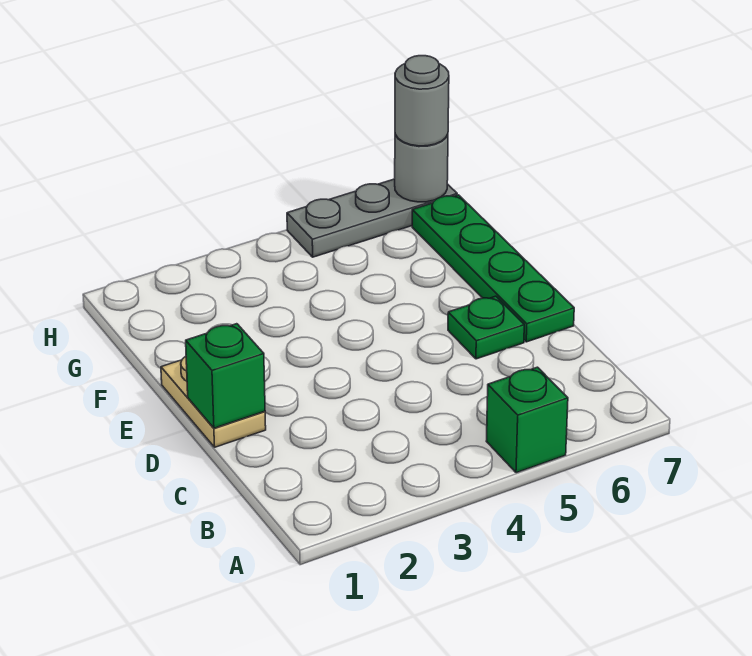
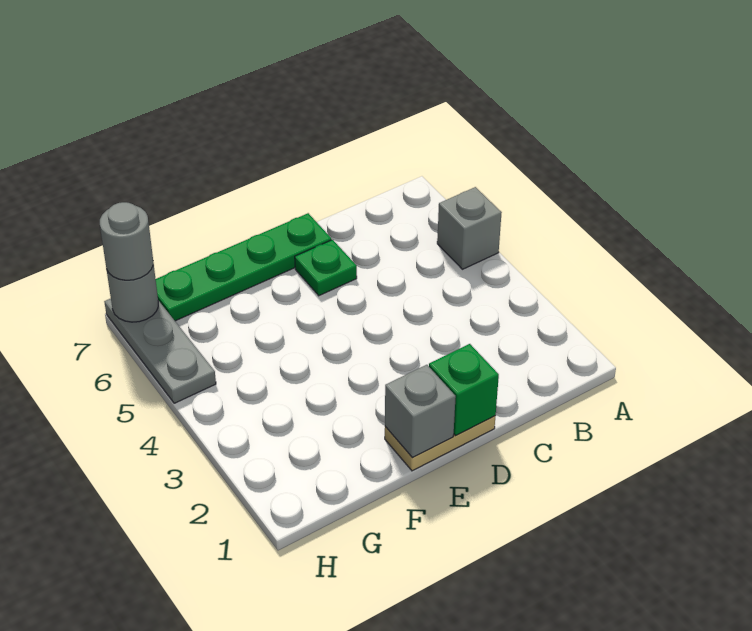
green 1x1 brick [486,367,568,473] -> grey 1x1 brick [437,187,502,269]
none -> grey 1x1 brick [385,365,456,458]

